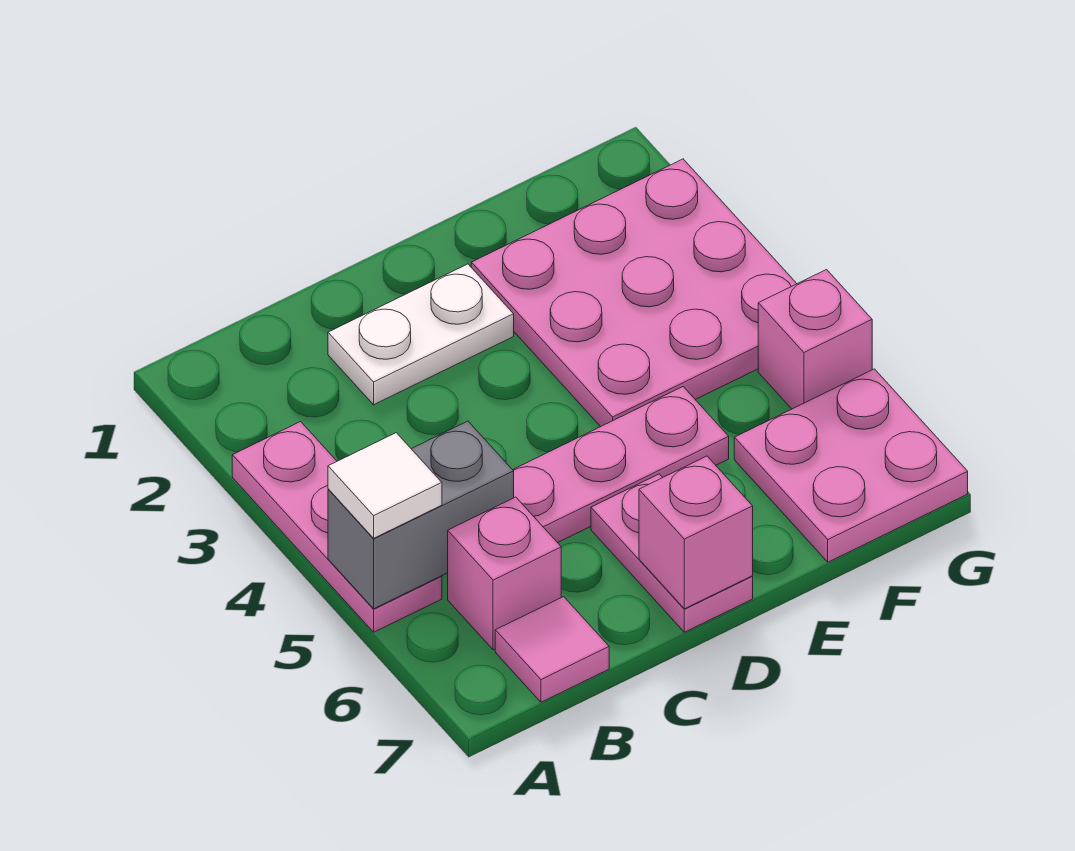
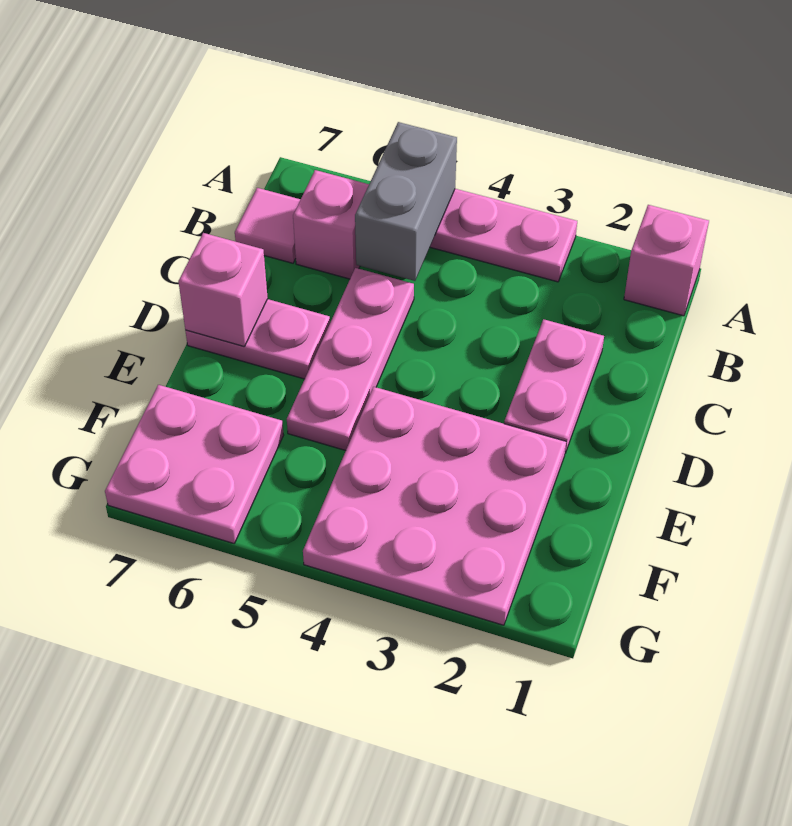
white 1x1 tile [328,433,442,538] -> none
white 1x2 plate [328,264,514,405] -> pink 1x2 plate [504,319,604,453]
pink 1x1 brick [758,270,872,409] -> pink 1x1 brick moved to [624,205,709,316]

